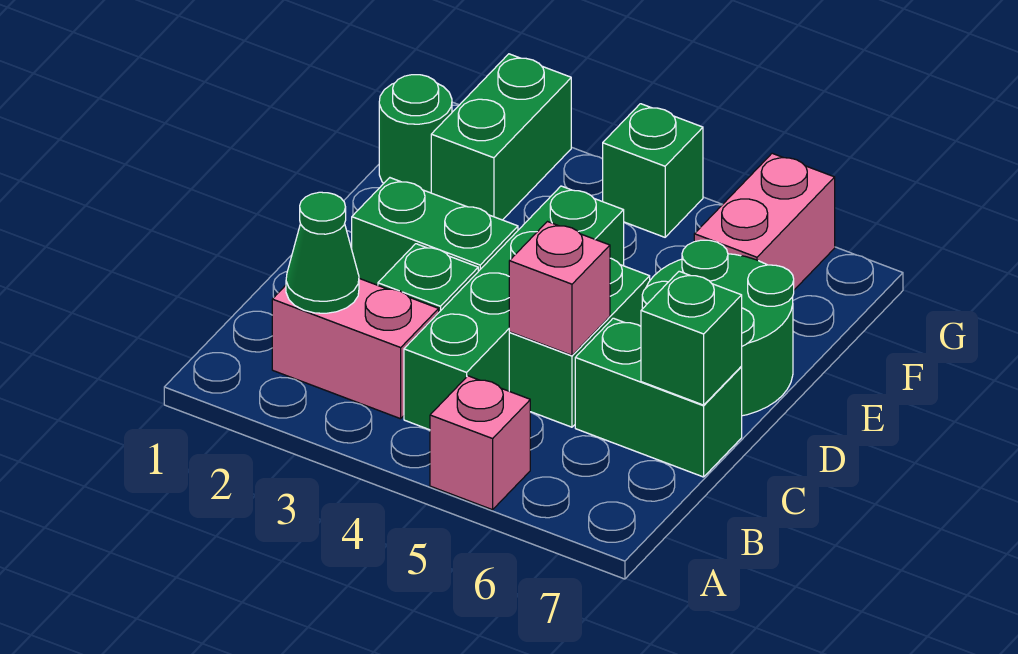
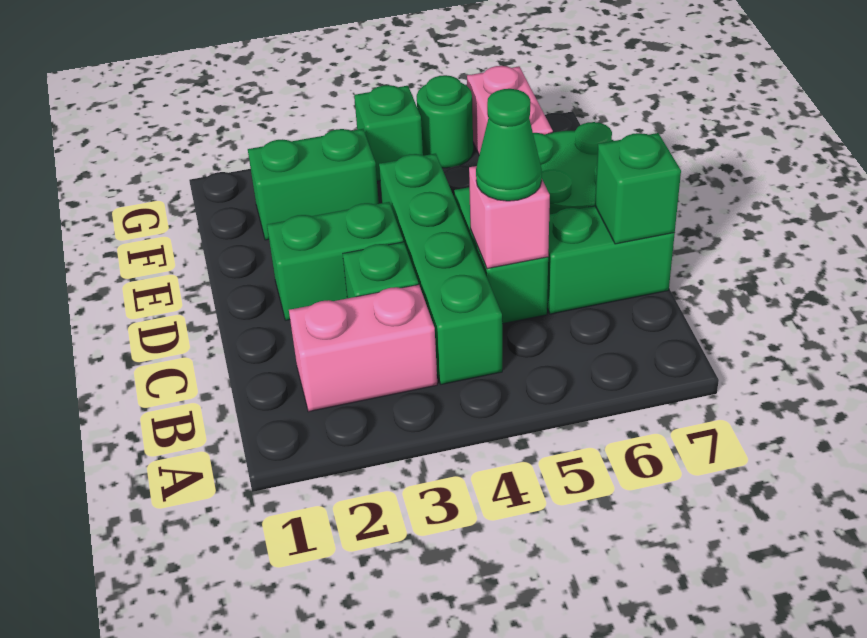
pink 1x1 brick [430,376,530,510] -> none
green 1x1 cone [286,192,359,313] -> green 1x1 cone moved to [476,89,542,201]
green 1x1 round brick [379,75,452,193] -> green 1x1 round brick moved to [417,75,473,168]
green 1x2 brick [431,54,571,220] -> green 1x2 brick turned to [248,129,379,240]

